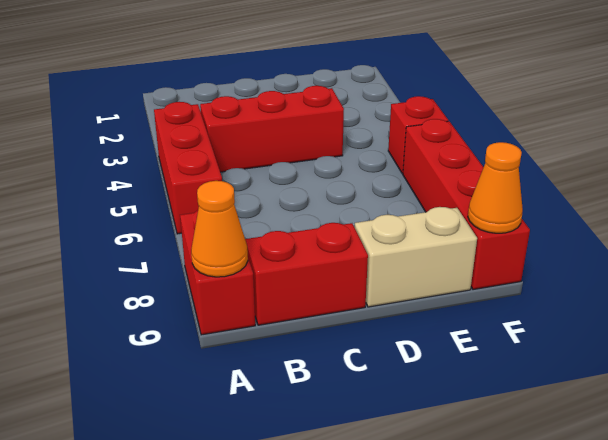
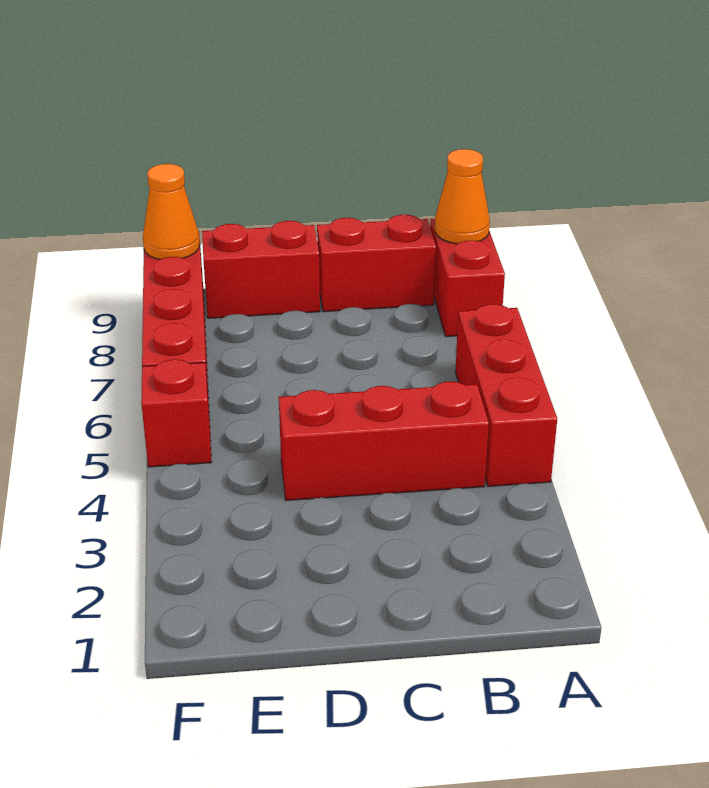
tan 1x2 brick [355,207,477,307] -> red 1x2 brick [202,221,320,318]

